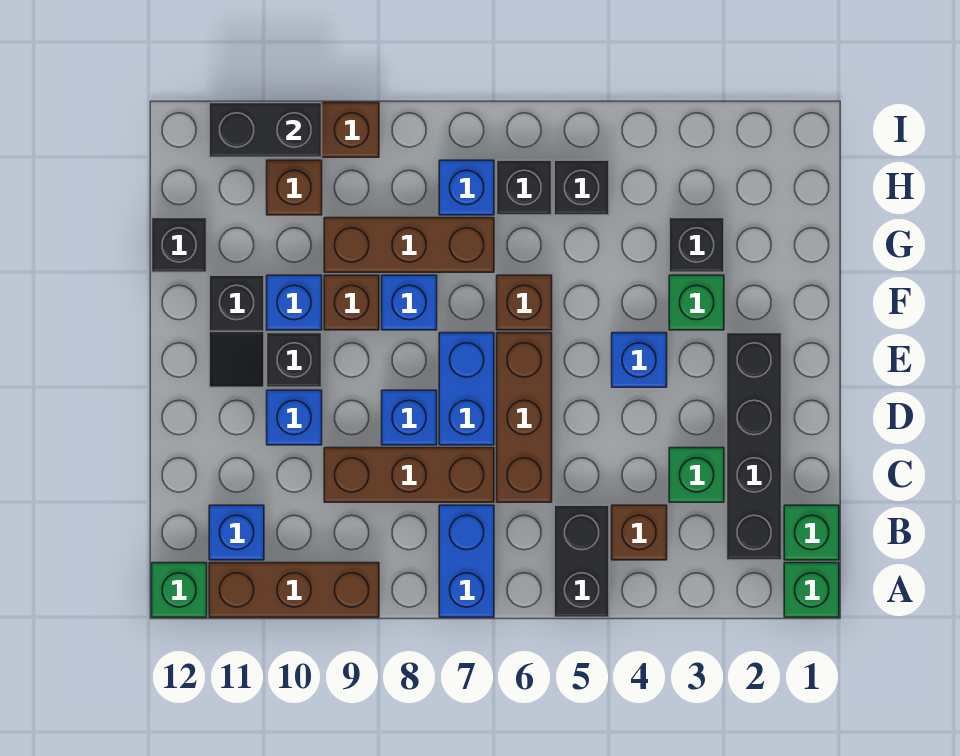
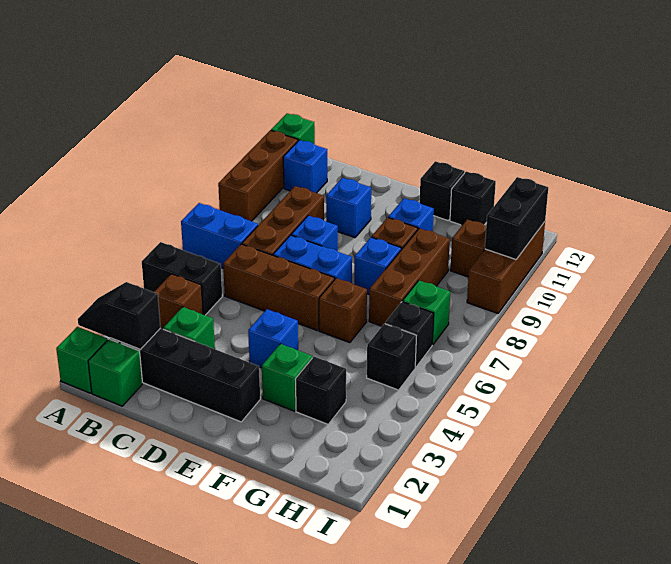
black 1x1 brick [267,333,322,387] -> black 1x1 brick moved to [420,161,465,220]
black 1x2 slope [209,275,264,387] -> black 1x2 slope moved to [78,282,161,349]
blue 1x1 brick [439,160,494,215] -> green 1x1 brick [403,280,450,345]

